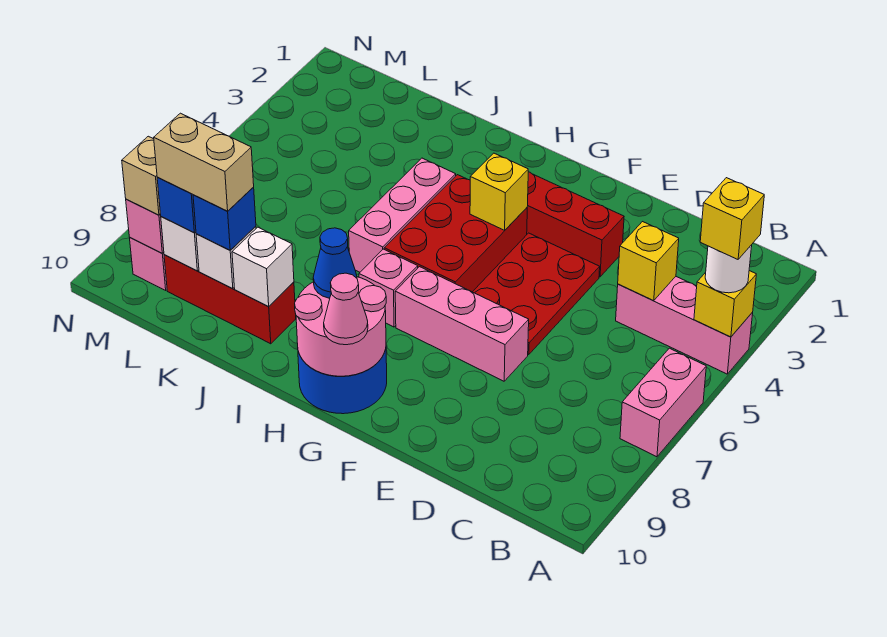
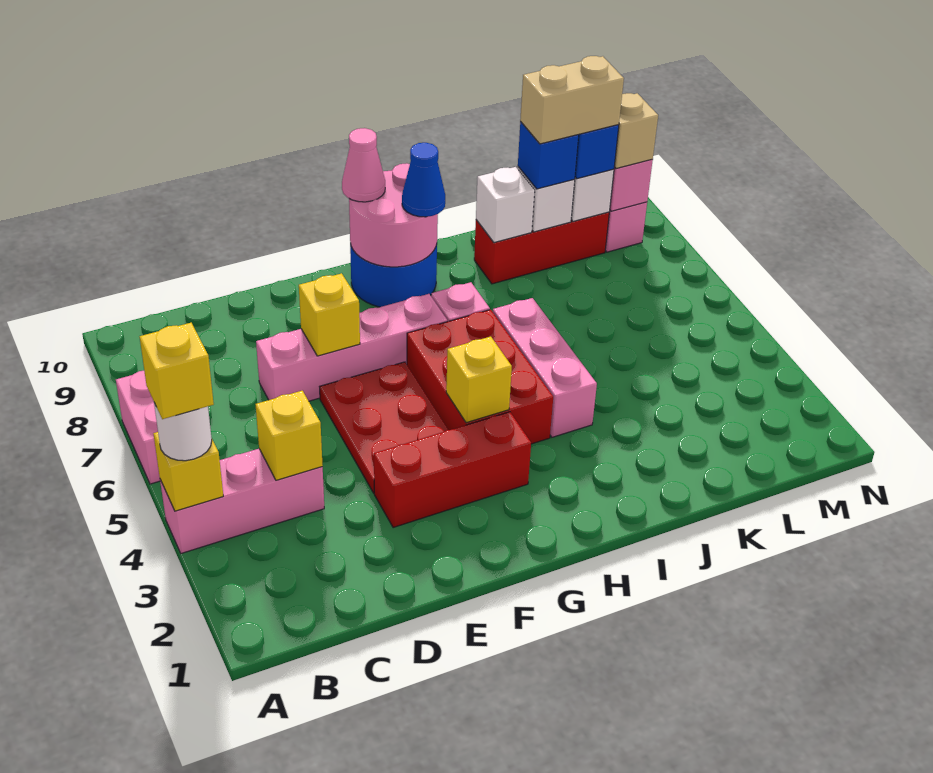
pink 1x3 brick [395,267,529,381] -> pink 1x4 brick [256,294,447,401]
none -> yellow 1x1 brick [299,273,360,356]

